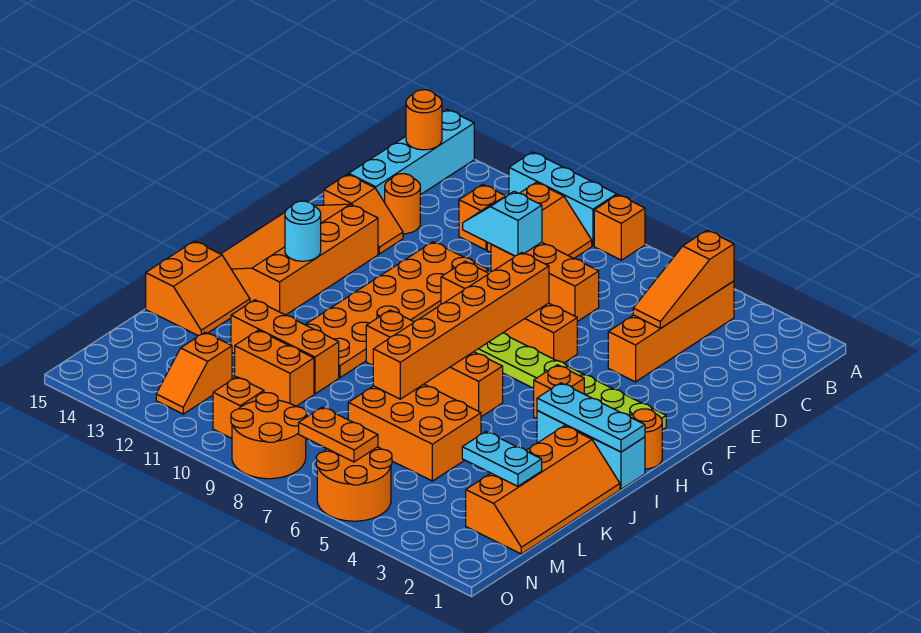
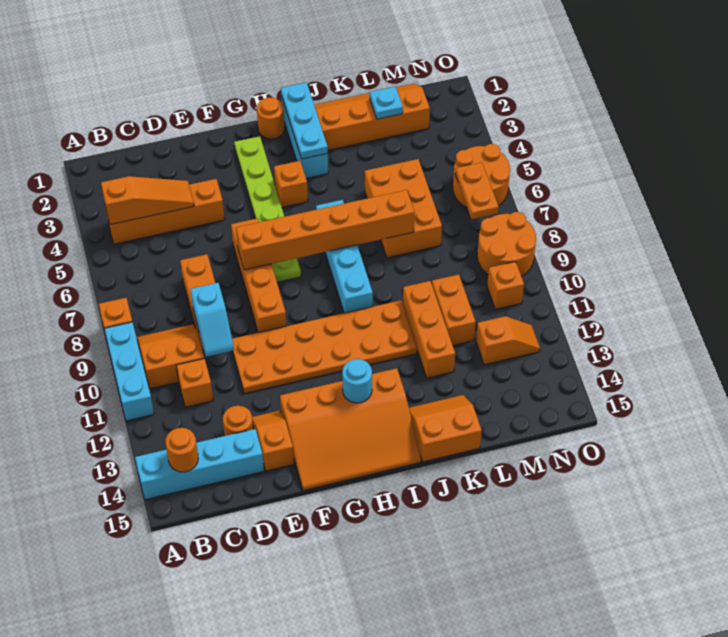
orange 1x4 brick [366,310,503,417] -> cyan 1x4 brick [316,200,373,313]
cyan 1x2 plate [462,432,542,486] -> cyan 1x1 plate [370,87,403,119]

